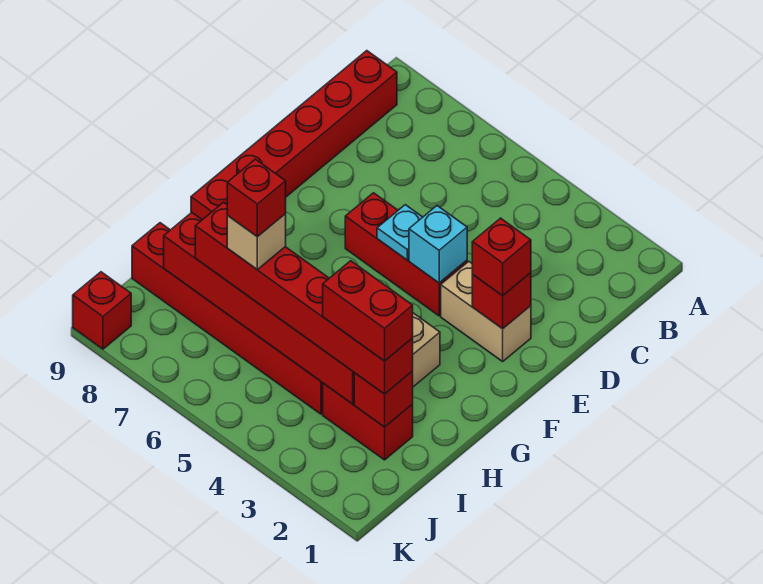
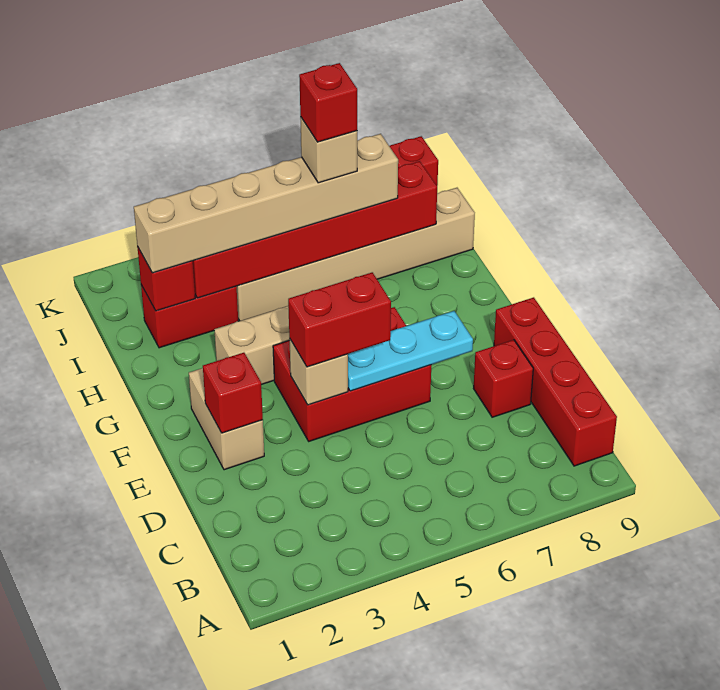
red 1x6 brick [191,51,397,220] -> red 1x4 brick [494,297,617,466]
tan 1x2 brick [441,261,531,361] -> tan 1x2 brick turned to [189,368,264,470]
red 1x1 brick [472,218,531,296] -> red 1x1 brick moved to [473,340,533,417]
red 1x3 brick [345,193,467,316] -> red 2x3 brick [273,307,431,441]
cyan 1x1 brick [409,206,467,283] -> tan 1x1 brick [289,338,348,405]
cyan 1x1 plate [377,205,422,260] -> cyan 1x3 plate [348,311,473,391]
red 1x6 brick [195,202,413,394] -> tan 1x6 brick [134,134,398,273]
red 1x2 brick [323,261,413,361] -> red 1x2 brick moved to [288,272,391,367]
red 1x6 brick [132,223,323,414] -> tan 1x6 brick [236,188,475,321]

